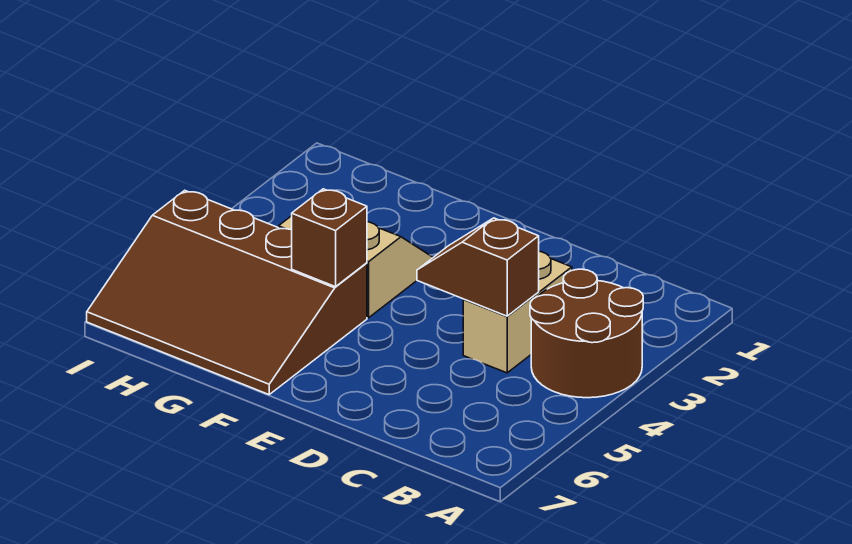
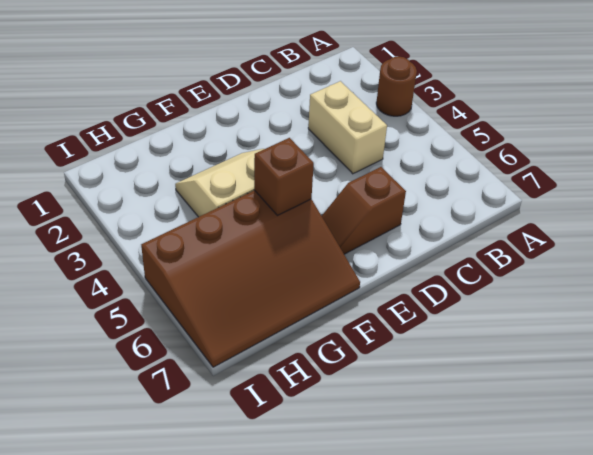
brown 2x2 round brick [530,269,643,398] -> brown 1x1 round brick [376,56,417,116]
brown 1x2 slope [417,218,539,316] -> brown 1x2 slope moved to [322,167,406,254]

